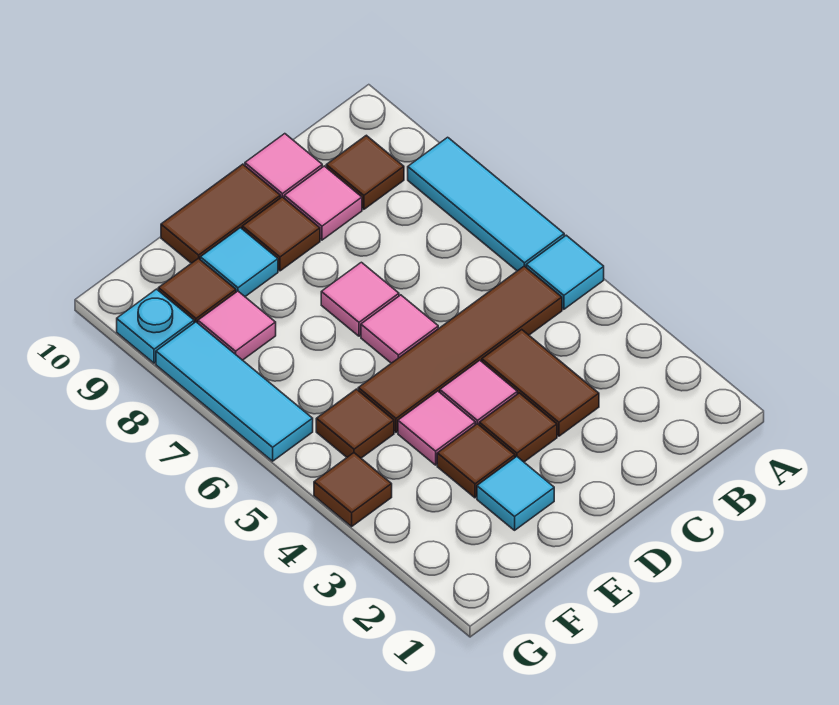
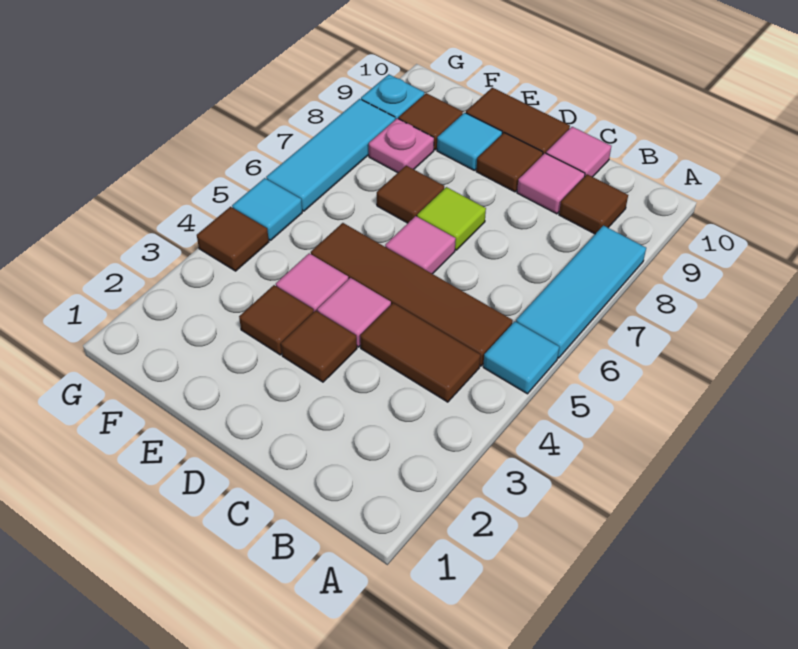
brown 1x2 tile [482,330,599,436] -> brown 1x2 tile turned to [360,303,480,402]
pink 1x1 tile [321,262,399,336] -> lime 1x1 tile [417,187,486,250]
cyan 1x1 tile [477,457,554,530] -> cyan 1x1 tile moved to [232,178,302,240]
brown 1x1 tile [316,389,394,458] -> brown 1x1 tile moved to [377,166,444,223]
pink 1x1 tile [198,291,276,360] -> pink 1x1 plate [369,118,434,173]

